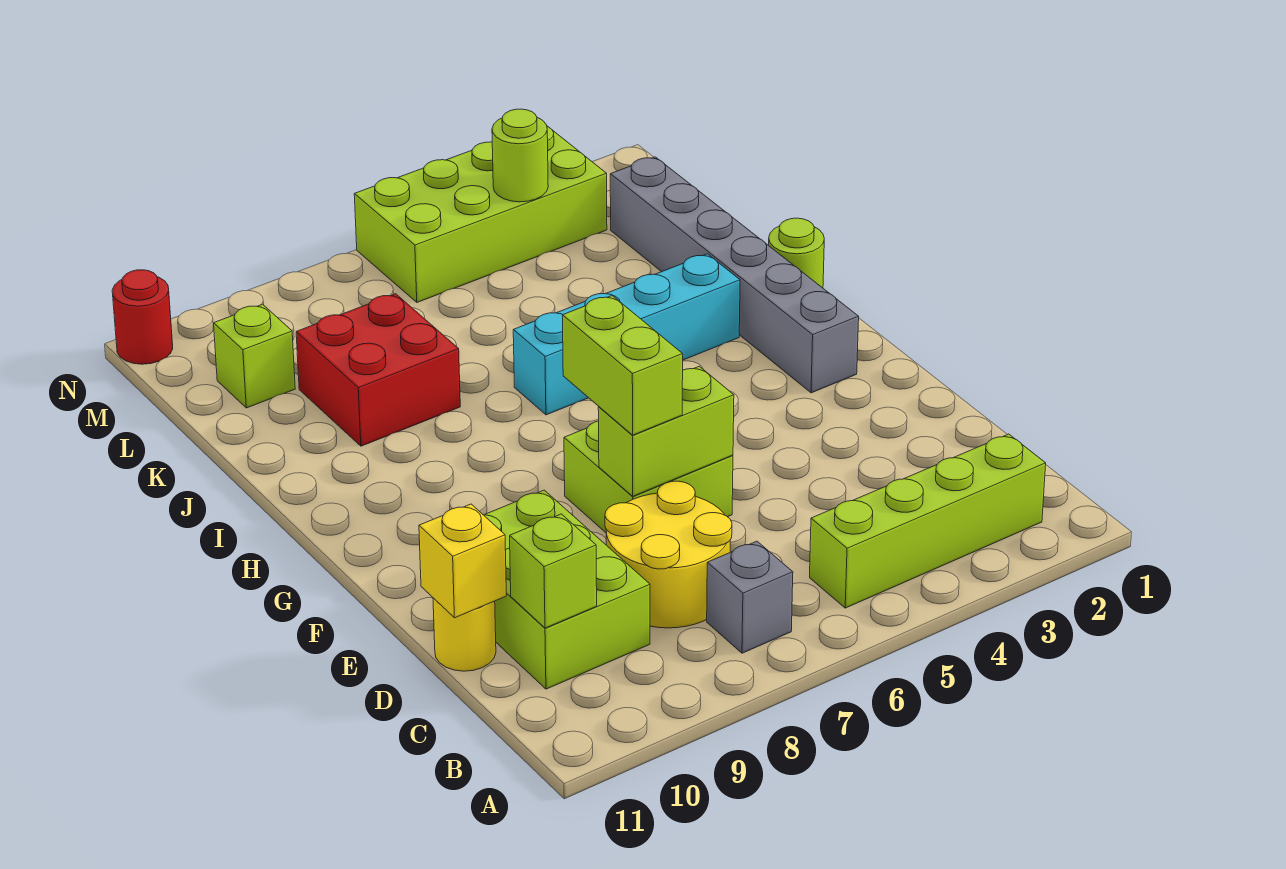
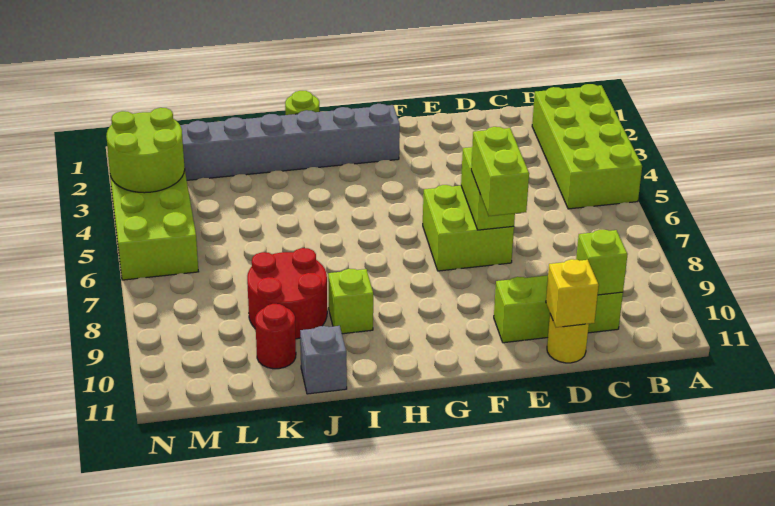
lime 1x4 brick [810,434,1046,608] -> lime 2x4 brick [532,84,642,209]
grey 1x1 brick [707,541,793,653] -> grey 1x1 brick moved to [300,326,347,394]
yellow 2x2 round brick [605,481,732,628] -> none
lime 2x3 brick [484,490,650,689] -> lime 1x3 brick [494,275,623,343]
lime 1x2 brick [563,296,683,435] -> lime 1x2 brick turned to [471,127,529,216]
cyan 1x4 brick [513,254,740,415] -> none
red 2x2 brick [296,294,460,446] -> red 2x2 round brick [247,248,327,339]
lime 1x1 brick [214,304,295,408] -> lime 1x1 brick moved to [328,269,373,334]
lime 1x1 round brick [492,109,548,202] -> lime 2x2 round brick [106,108,185,193]
red 1x1 round brick [112,270,173,364] -> red 1x1 round brick moved to [255,304,296,369]

